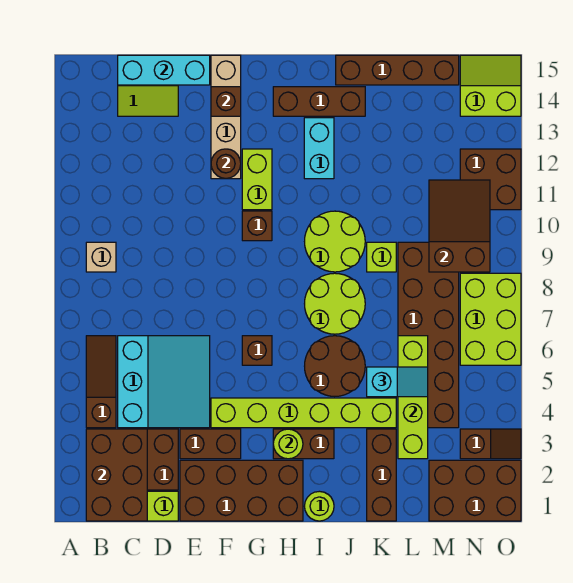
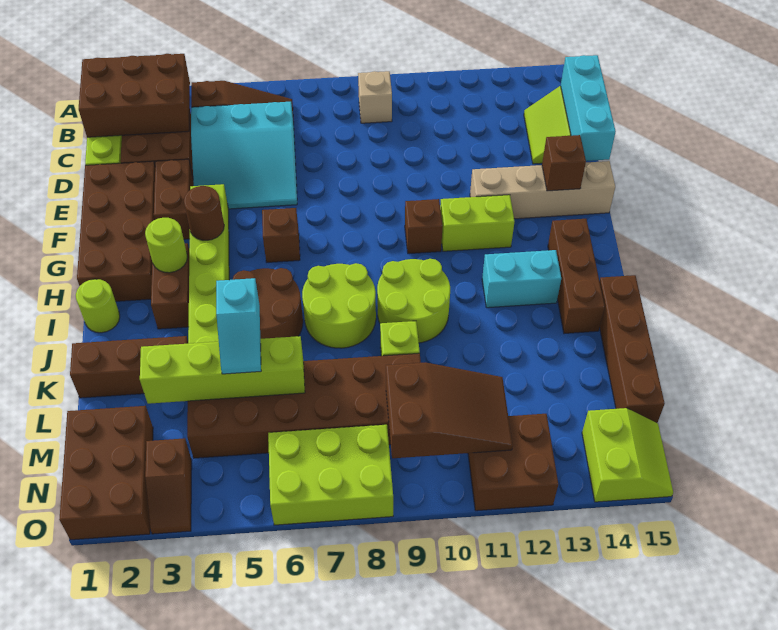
brown 1x1 round brick [211,149,241,178] -> brown 1x1 round brick moved to [184,186,224,240]

